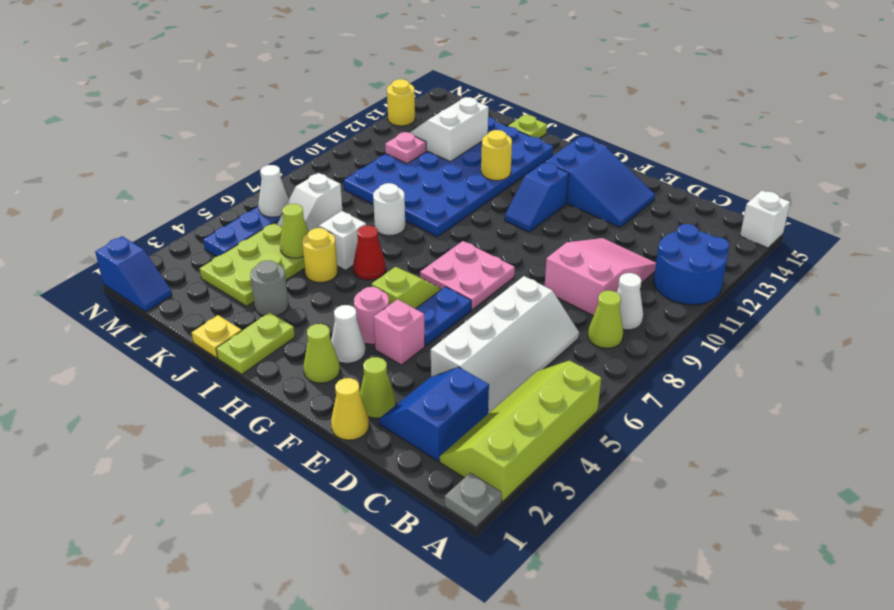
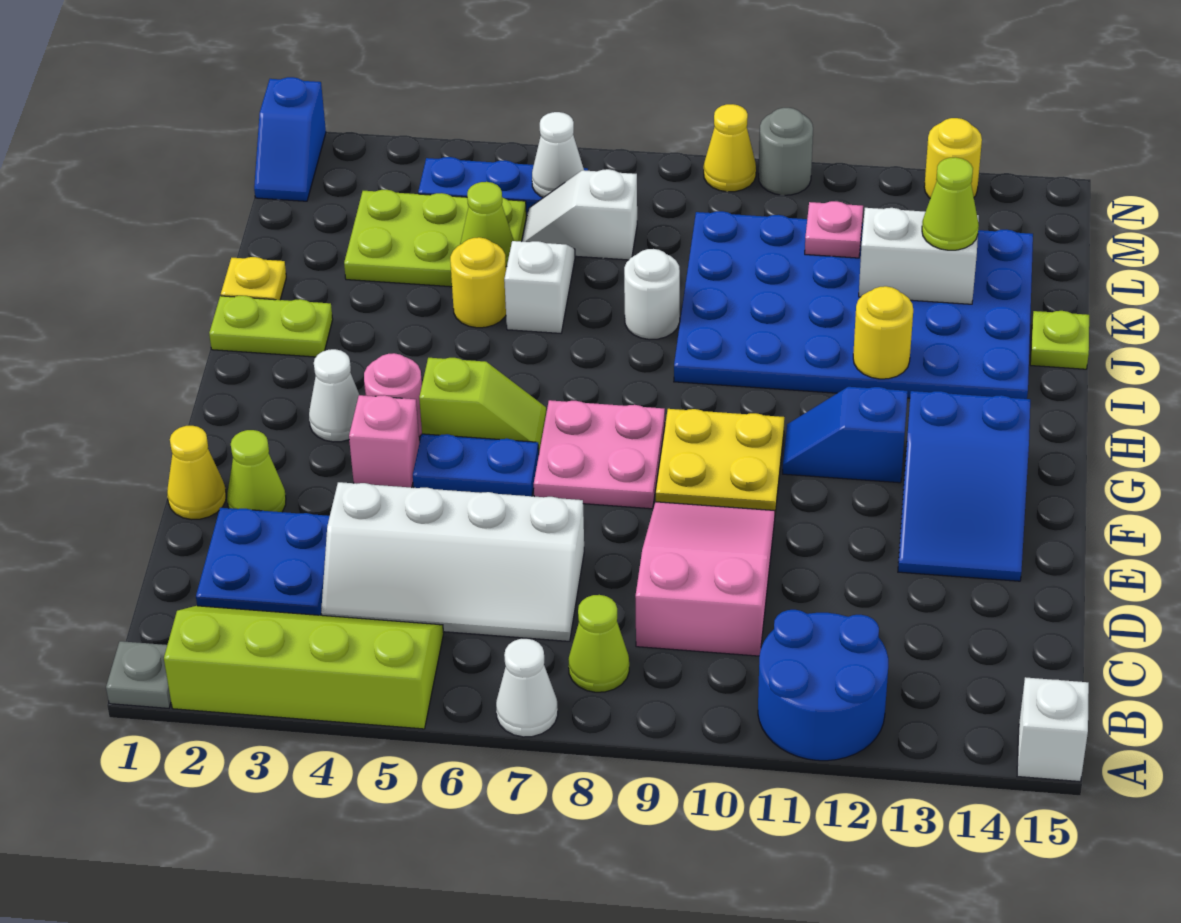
white 1x1 cone [617,273,643,330] -> white 1x1 cone moved to [496,639,558,737]
blue 2x2 slope [379,367,489,461] -> blue 2x2 plate [196,508,330,615]
pink 2x3 slope [545,238,656,316] -> pink 2x3 slope turned to [635,502,775,656]
none -> yellow 2x2 plate [656,409,784,512]
lime 1x1 cone [304,324,340,383] -> lime 1x1 cone moved to [922,157,979,250]
red 1x1 cone [353,225,386,280] -> none
grey 1x1 round brick [250,260,288,316] -> grey 1x1 round brick moved to [759,108,813,195]
none -> yellow 1x1 cone [704,104,756,192]

